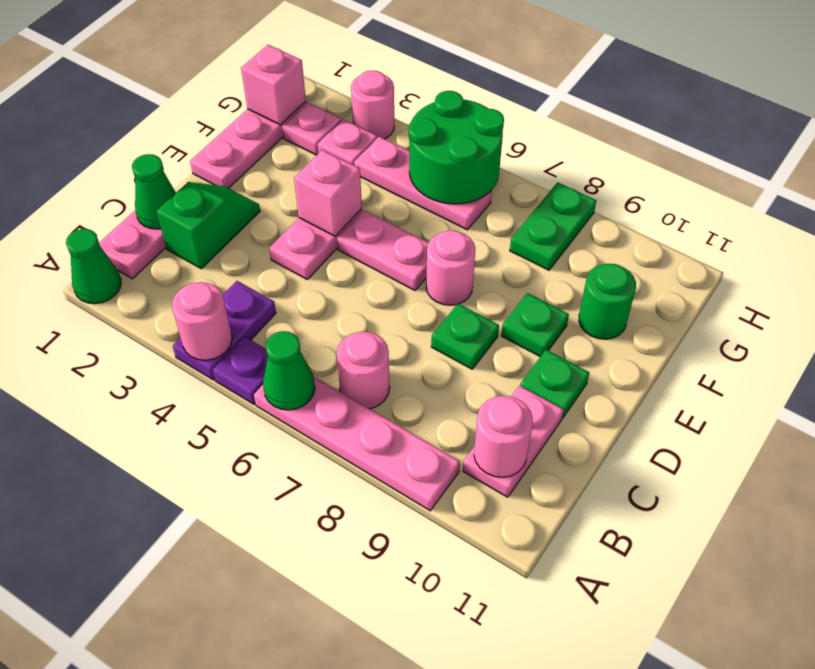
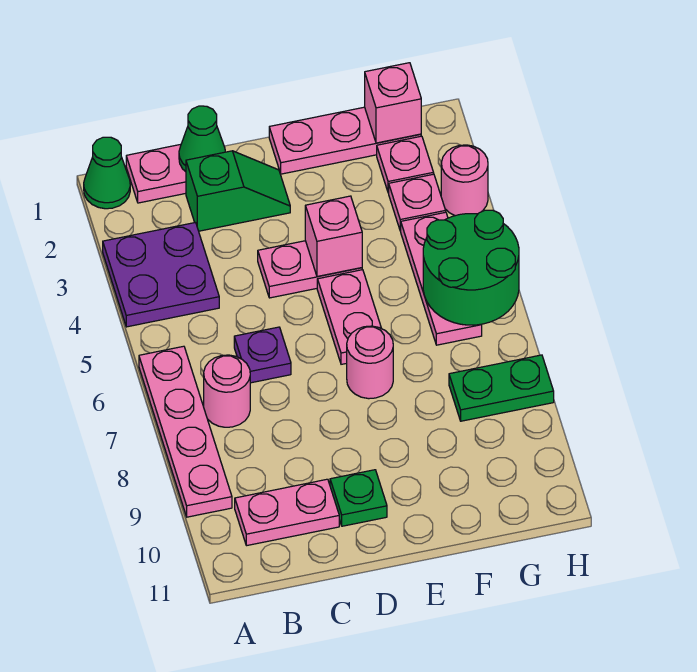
purple 1x2 plate [173,281,276,380] -> purple 2x2 plate [103,223,219,327]
pink 1x1 round brick [172,282,232,360] -> none
purple 1x1 plate [213,336,268,404] -> purple 1x1 plate moved to [234,327,291,383]
green 1x1 cone [263,331,315,410] -> none
pink 1x1 round brick [474,396,533,477] -> none
green 1x1 plate [431,304,499,369] -> none
green 1x1 plate [501,293,569,357] -> none
green 1x1 round brick [579,264,636,339] -> none

